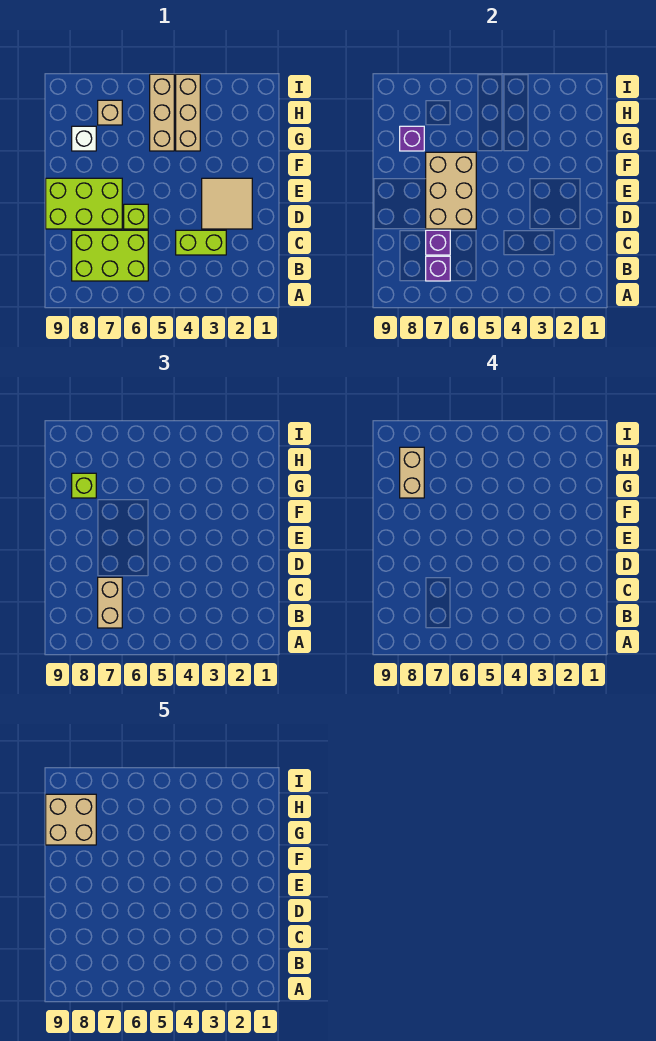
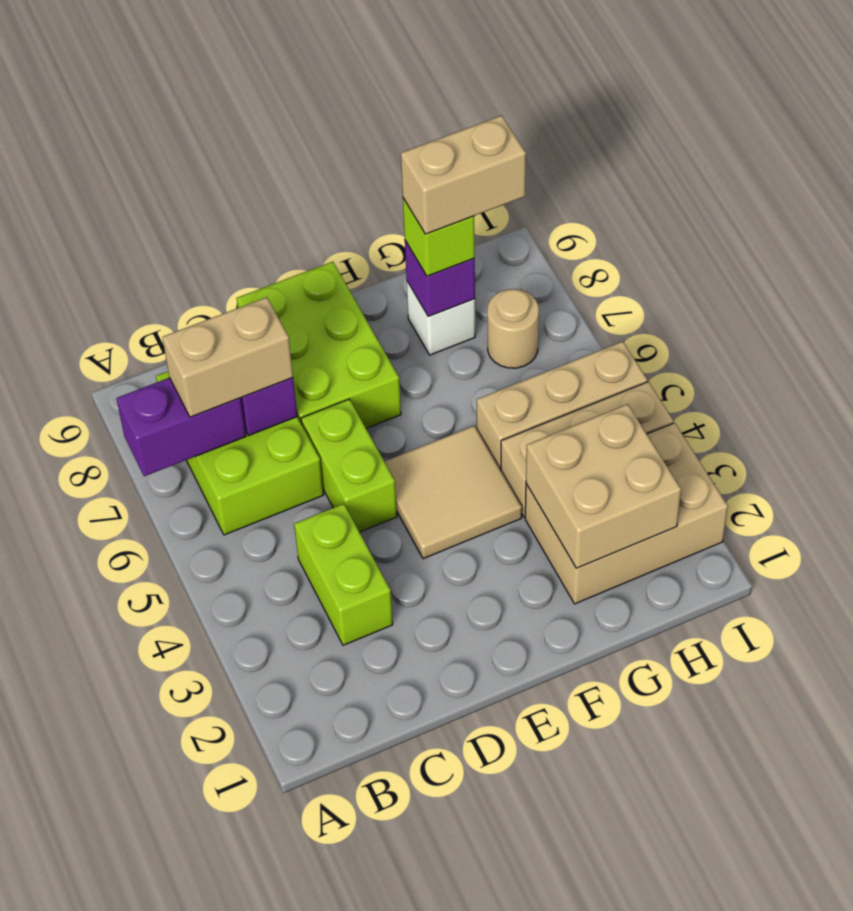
purple 1x1 brick [426,256,450,281] -> purple 1x2 brick [116,378,246,476]
tan 2x2 tile [202,178,252,229] -> tan 2x2 tile moved to [384,426,522,559]
lime 1x1 brick [124,204,148,229] -> lime 1x2 brick [301,399,397,532]
tan 2x3 brick [426,152,476,229] -> tan 2x3 brick moved to [525,423,728,604]
tan 2x2 brick [46,794,96,845] -> tan 2x2 brick moved to [526,404,681,568]
tan 1x1 brick [98,100,122,125] -> tan 1x1 round brick [487,289,539,368]

